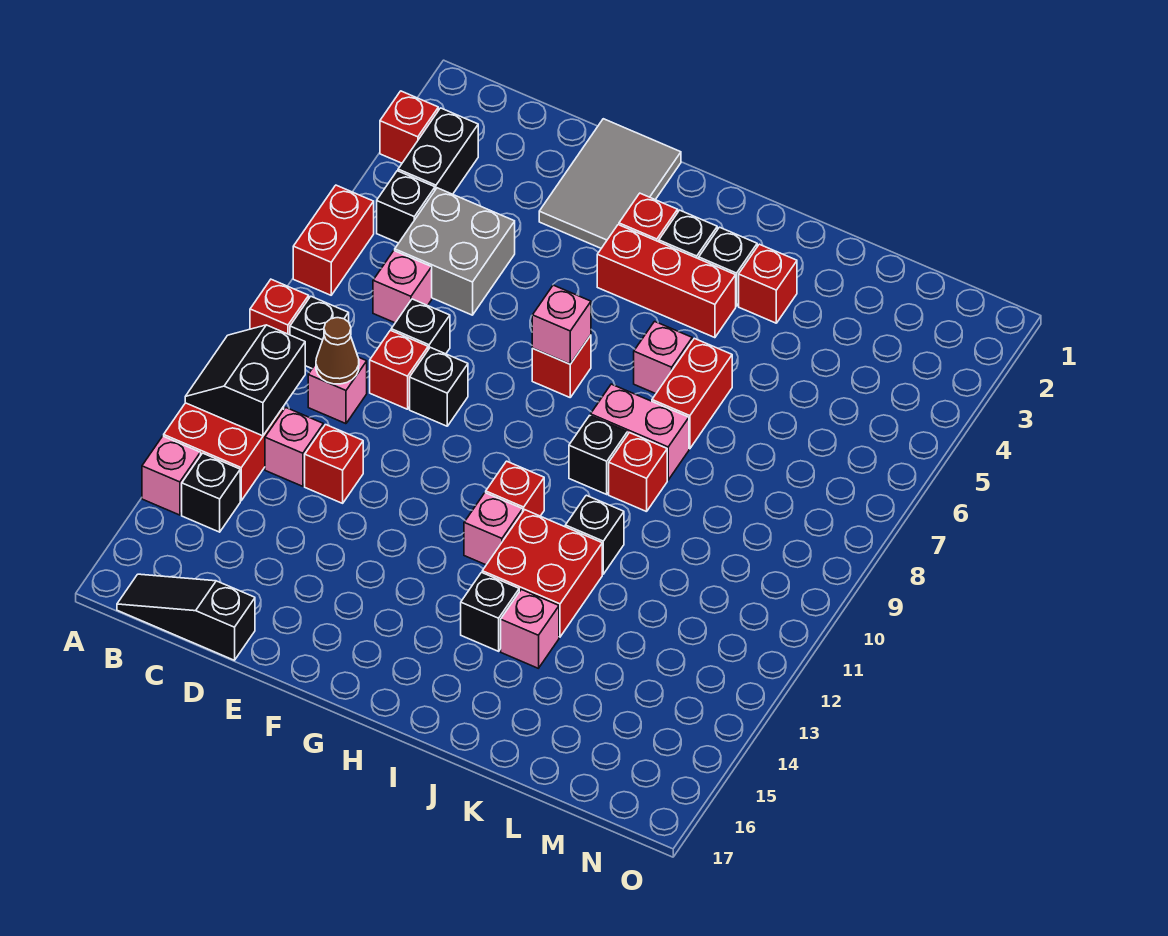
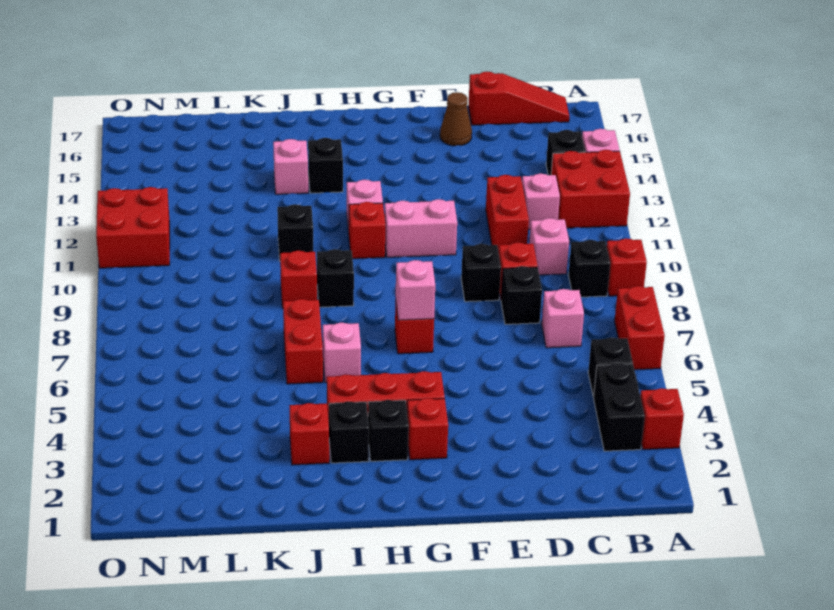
black 2x2 slope [185,325,305,436] -> none
black 1x3 slope [117,574,255,660] -> red 1x3 slope [468,72,569,125]
grey 2x2 brick [395,188,515,315] -> none
brown 1x1 cone [316,318,359,384] -> brown 1x1 cone moved to [440,92,472,146]
red 1x1 brick [305,425,363,503] -> red 1x2 brick [486,175,529,252]
grey 2x3 tile [539,119,681,248] -> none
pink 1x2 brick [591,384,689,480] -> pink 1x2 brick moved to [384,199,457,257]
red 2x2 brick [482,510,602,637] -> red 2x2 brick moved to [96,187,170,268]

